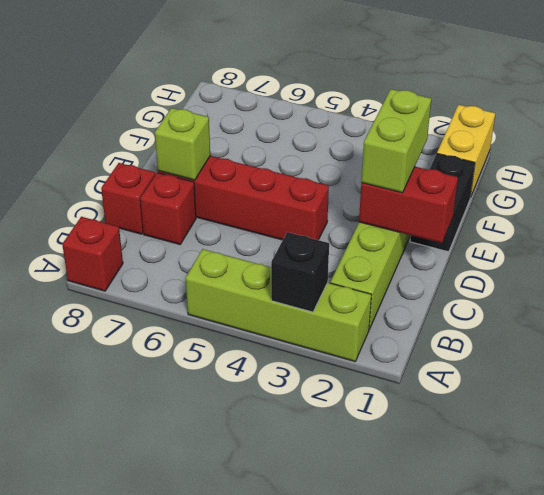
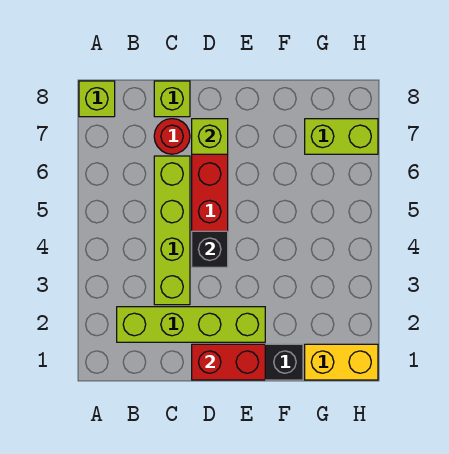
lime 1x4 brick [186,249,371,361] -> lime 1x4 brick moved to [154,156,190,305]
black 1x1 brick [271,232,329,312] -> black 1x1 brick moved to [192,231,228,267]
red 1x1 brick [62,217,123,291] -> lime 1x1 brick [79,81,115,117]
red 1x1 brick [140,173,196,244] -> red 1x1 round brick [154,119,190,154]
red 1x1 brick [101,163,155,234] -> lime 1x1 brick [154,81,190,117]
red 1x2 brick [359,167,458,243] -> red 1x2 brick turned to [192,344,265,380]
lime 1x2 brick [361,89,431,193] -> lime 1x2 brick moved to [305,119,378,154]

